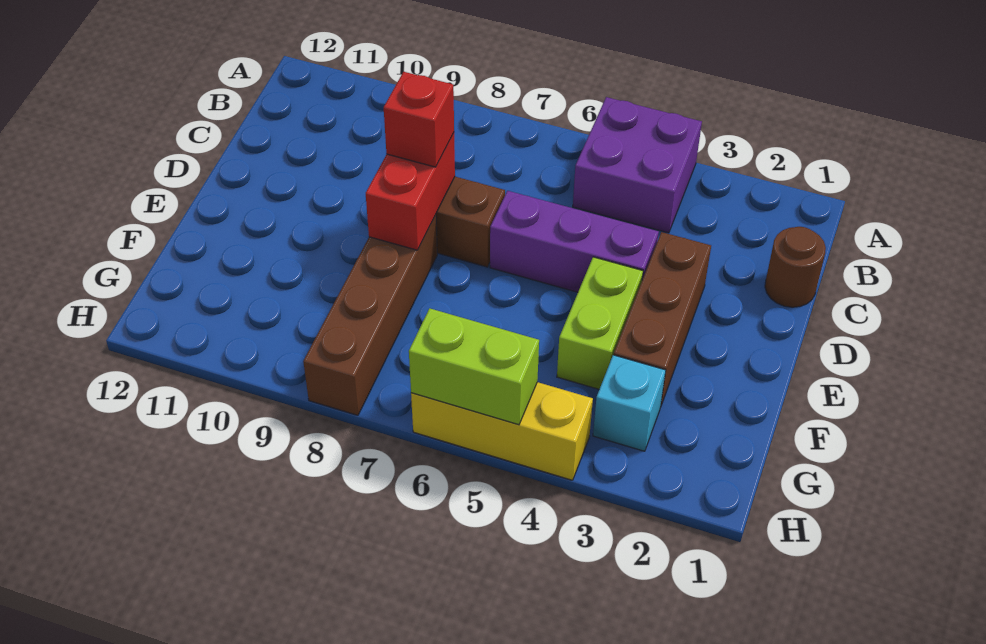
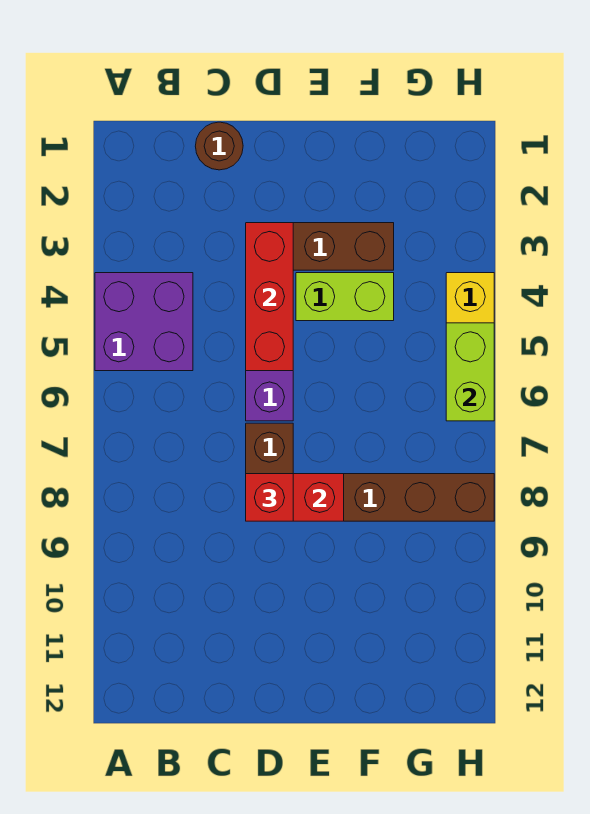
none -> red 1x3 brick [246,223,293,371]
cyan 1x1 brick [593,355,666,451] -> none

